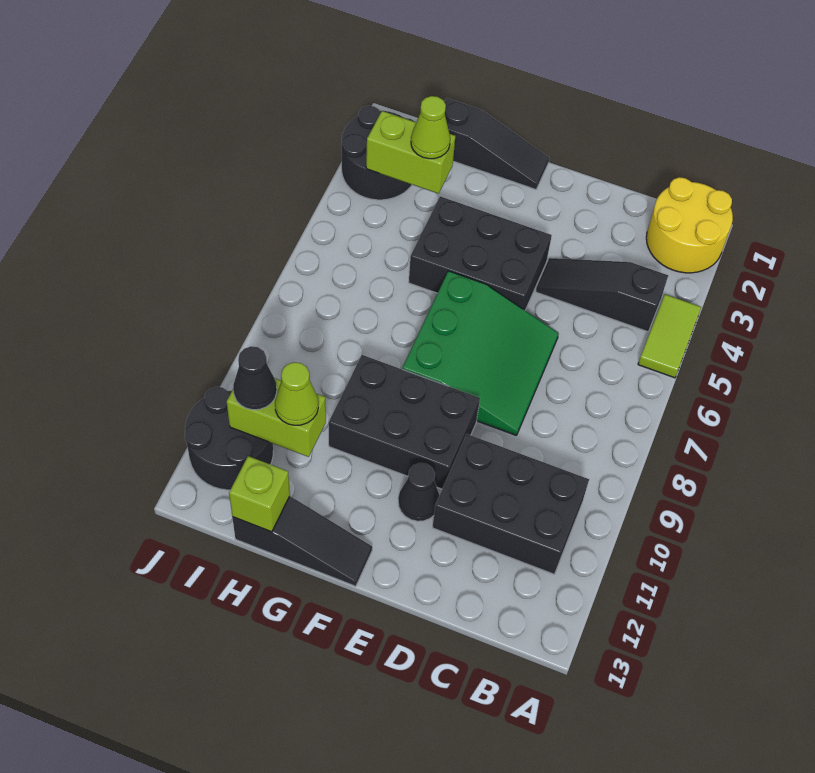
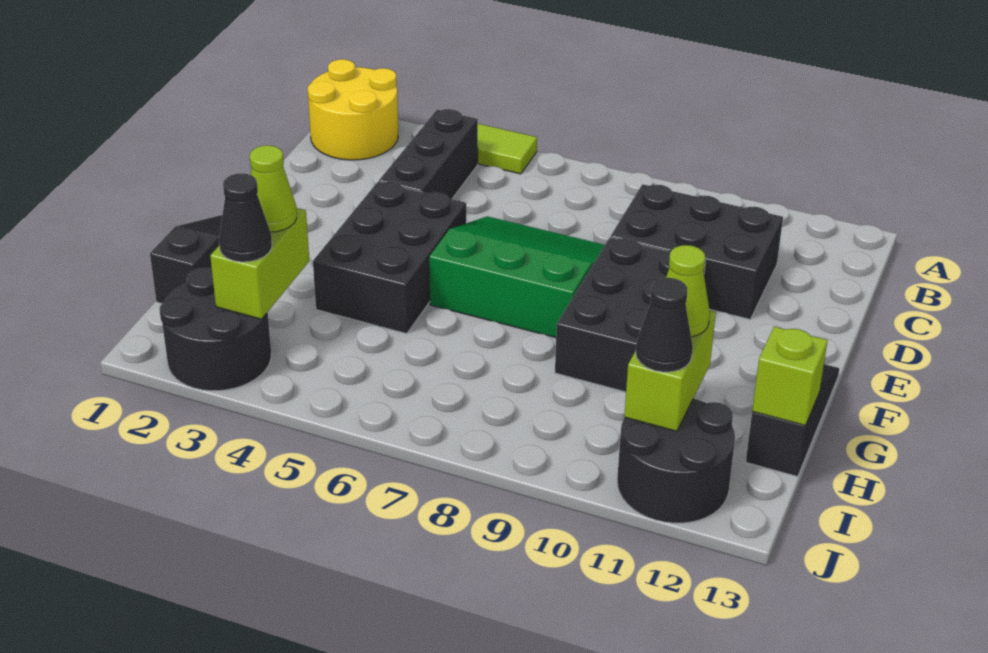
black 1x3 slope [536,258,668,332] -> black 1x3 brick [379,109,478,199]
black 2x3 brick [433,434,589,574] -> black 2x3 brick turned to [611,184,783,319]
black 1x1 cone [398,463,439,521] -> black 1x1 cone moved to [219,173,272,262]

